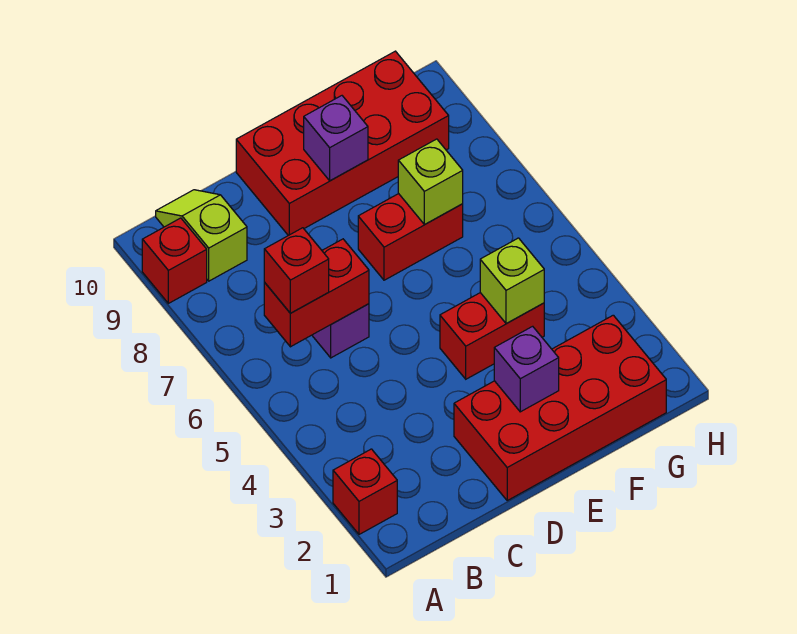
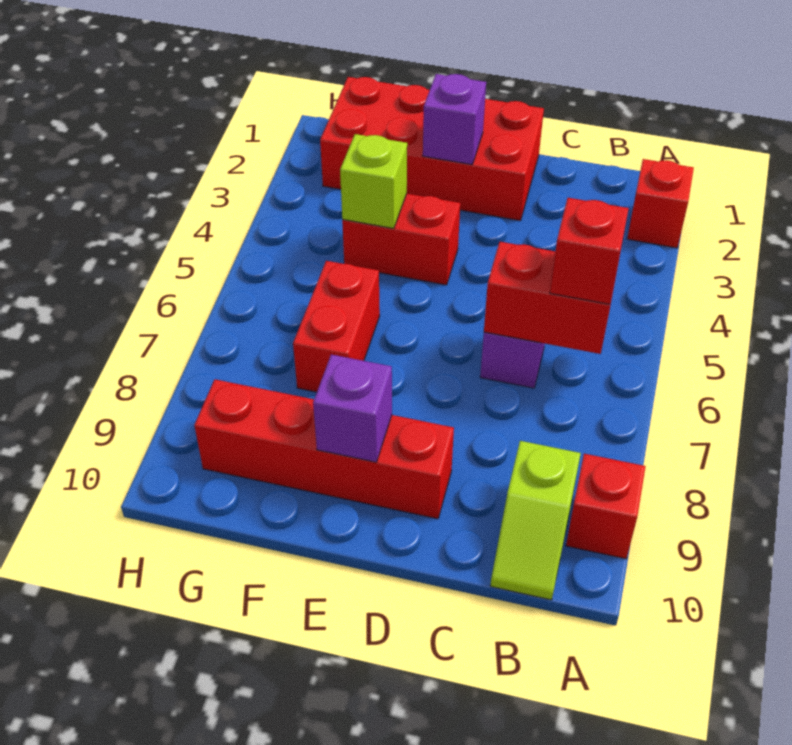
red 2x4 brick [236,51,449,236] -> red 1x4 brick [194,379,454,519]
red 1x2 brick [358,194,463,280] -> red 1x2 brick turned to [293,261,380,392]
lime 1x1 brick [398,139,463,224] -> none

